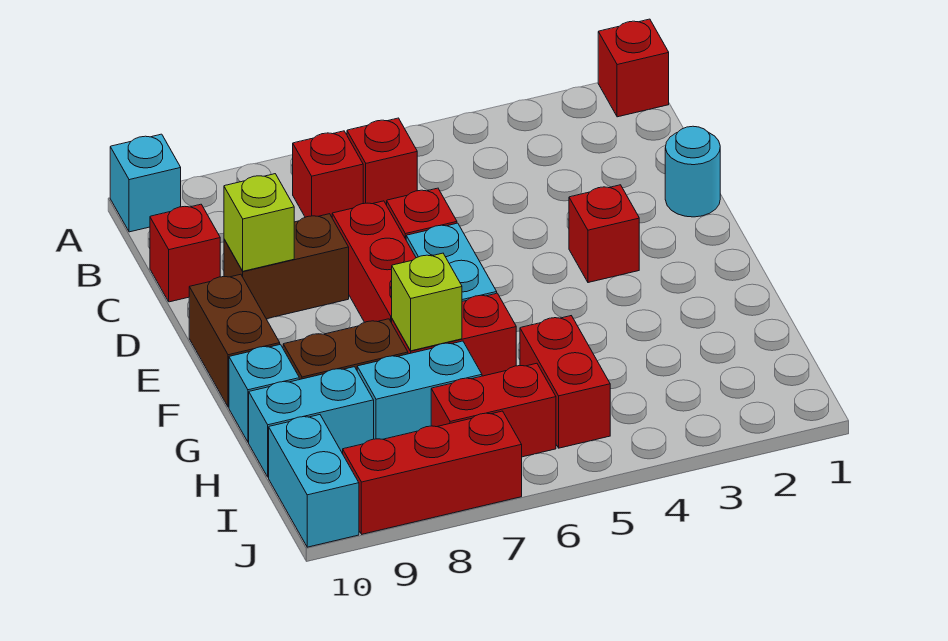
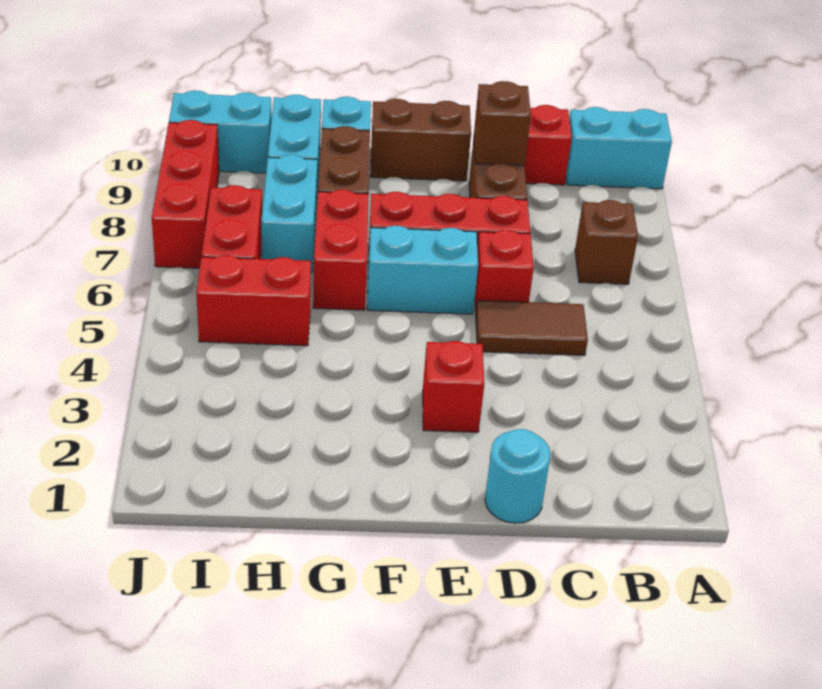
red 1x1 brick [598,19,669,117] -> none
cyan 1x1 brick [110,134,181,232] -> cyan 1x2 brick [566,107,672,189]
red 1x1 brick [347,118,417,205] -> none
red 1x1 brick [293,131,363,217] -> brown 1x1 brick [575,200,638,284]
none -> brown 1x2 tile [476,300,588,355]
lime 1x1 brick [224,174,294,271] -> brown 1x1 brick [474,81,531,166]
lime 1x1 brick [392,253,462,351] -> none

